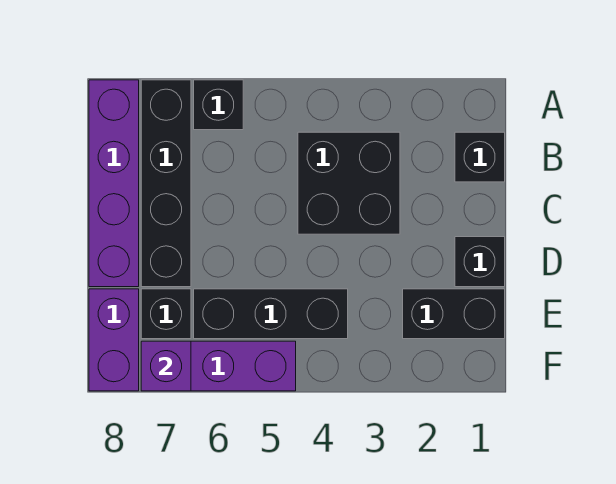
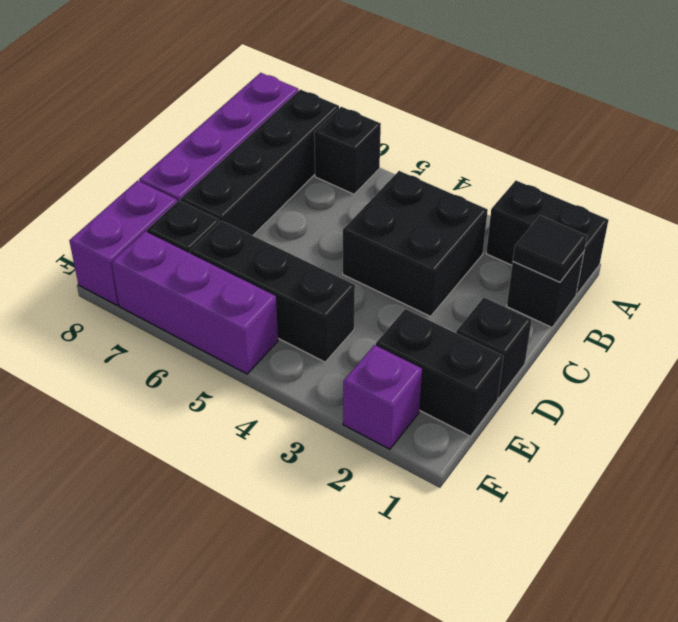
none -> black 1x2 brick [486,181,608,294]
none -> black 1x1 tile [513,215,587,282]
purple 1x1 brick [141,341,191,391] -> purple 1x1 brick moved to [343,345,422,449]

